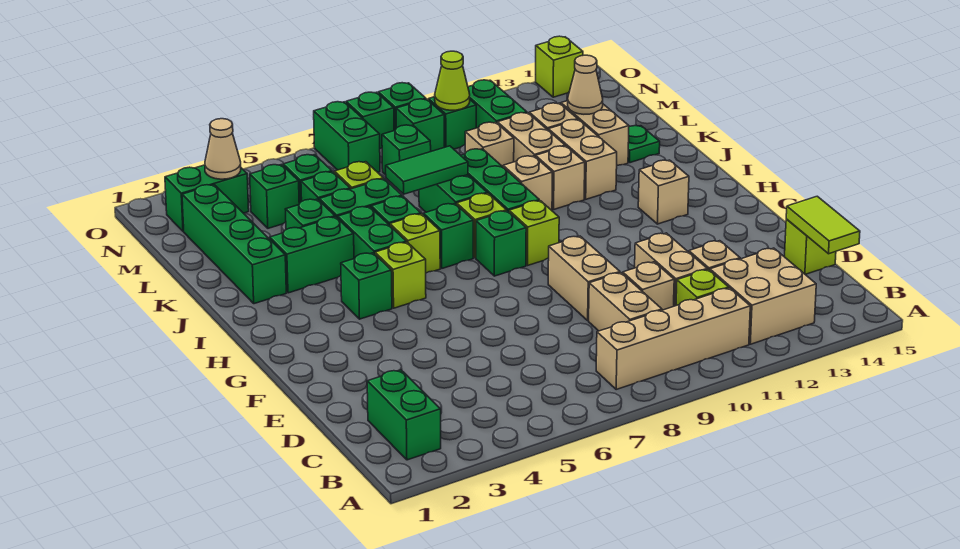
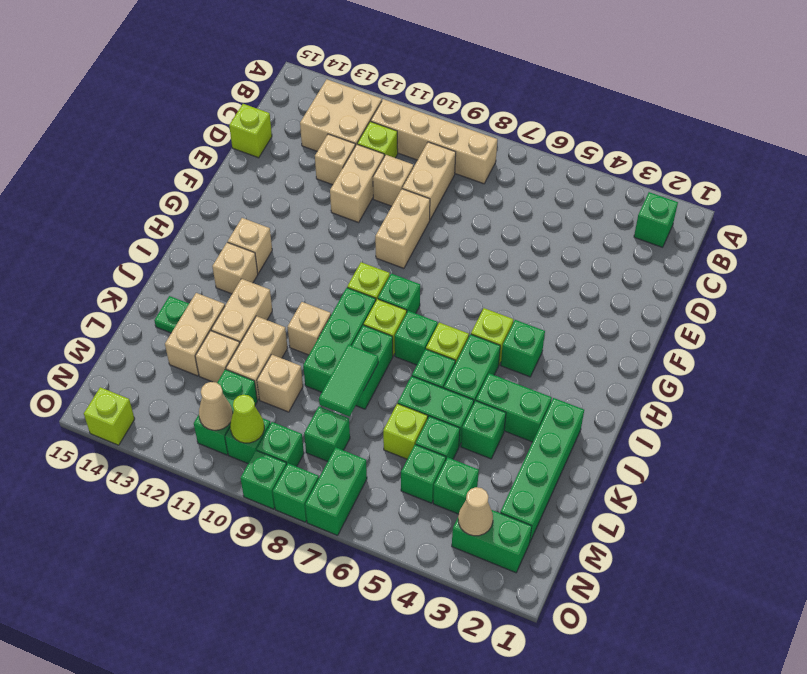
green 1x2 brick [367,370,441,460] -> green 1x1 brick [634,192,678,247]
lime 1x2 tile [786,196,860,254] -> none
tan 1x1 brick [536,146,585,209] -> tan 1x1 brick moved to [212,242,258,294]
green 1x2 tile [386,146,468,194] -> green 1x2 tile turned to [319,345,378,417]
tan 1x1 cone [568,55,603,114] -> tan 1x1 cone moved to [199,382,233,430]

